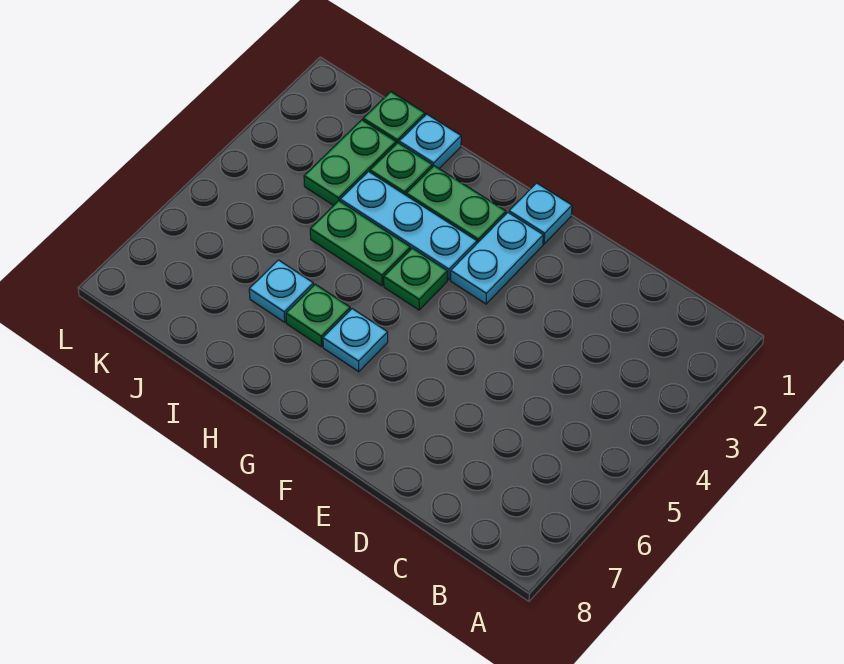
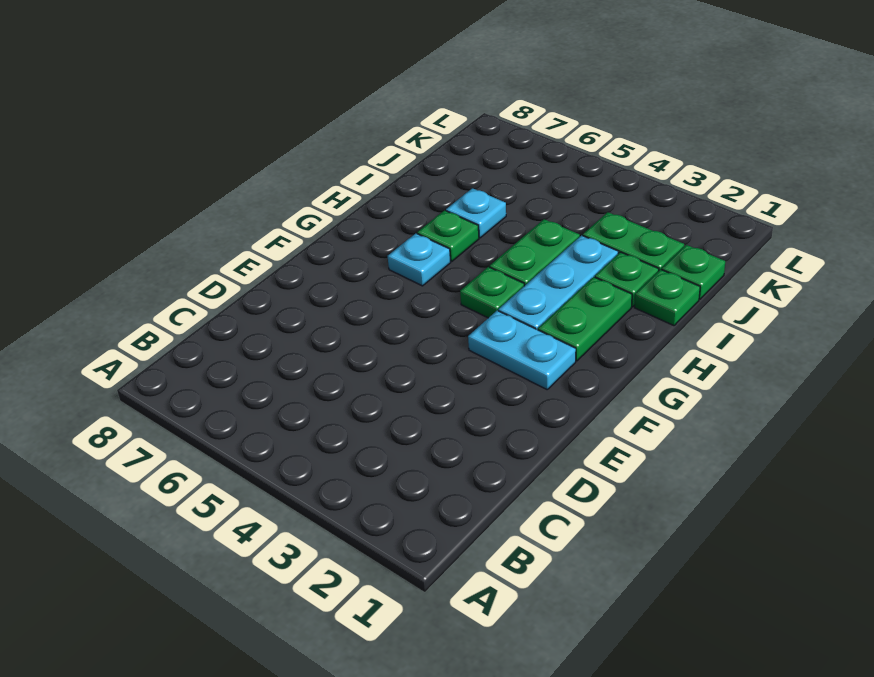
cyan 1x1 plate [509,183,572,244] -> none
cyan 1x1 plate [399,114,461,168] -> green 1x1 plate [635,270,700,326]

